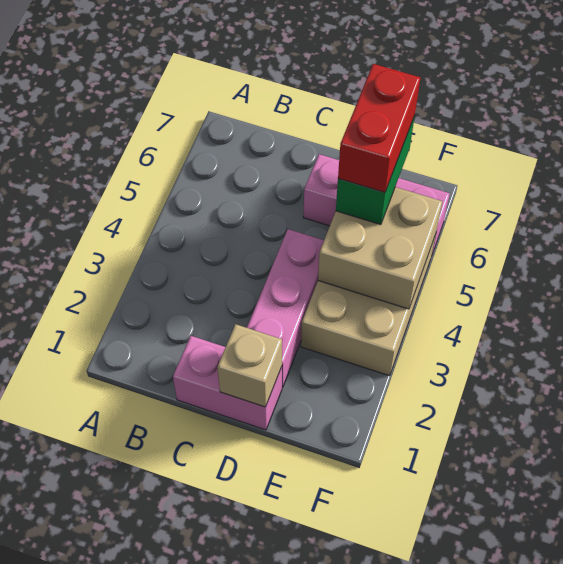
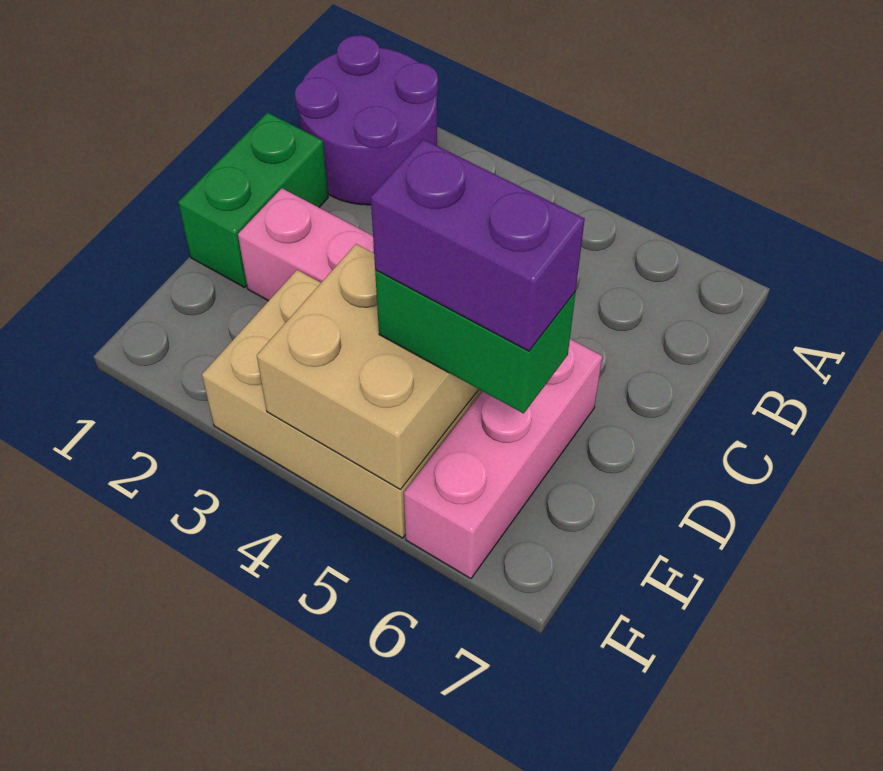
none -> purple 2x2 round brick [295,35,438,205]
pink 1x2 brick [173,336,282,430] -> green 1x2 brick [178,113,328,287]
tan 1x1 brick [217,324,282,407] -> none
red 1x2 brick [338,64,420,193] -> purple 1x2 brick [371,139,585,351]

